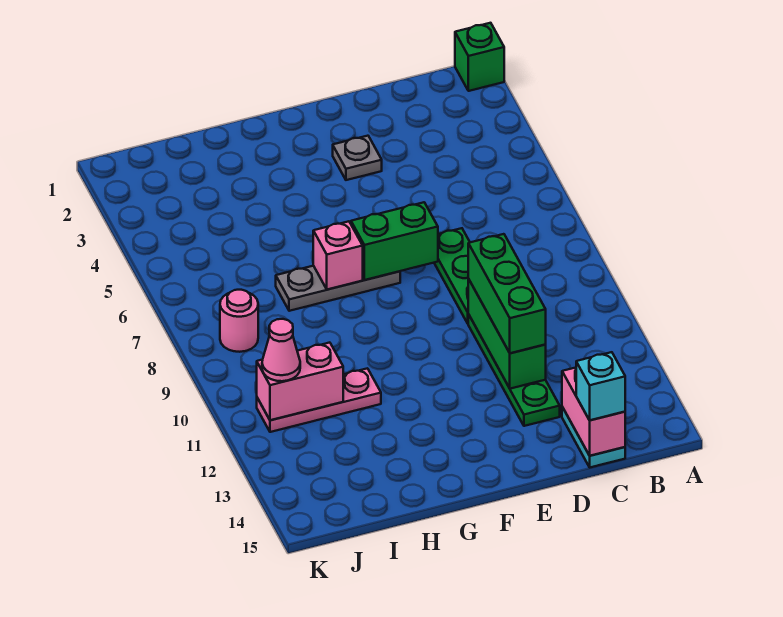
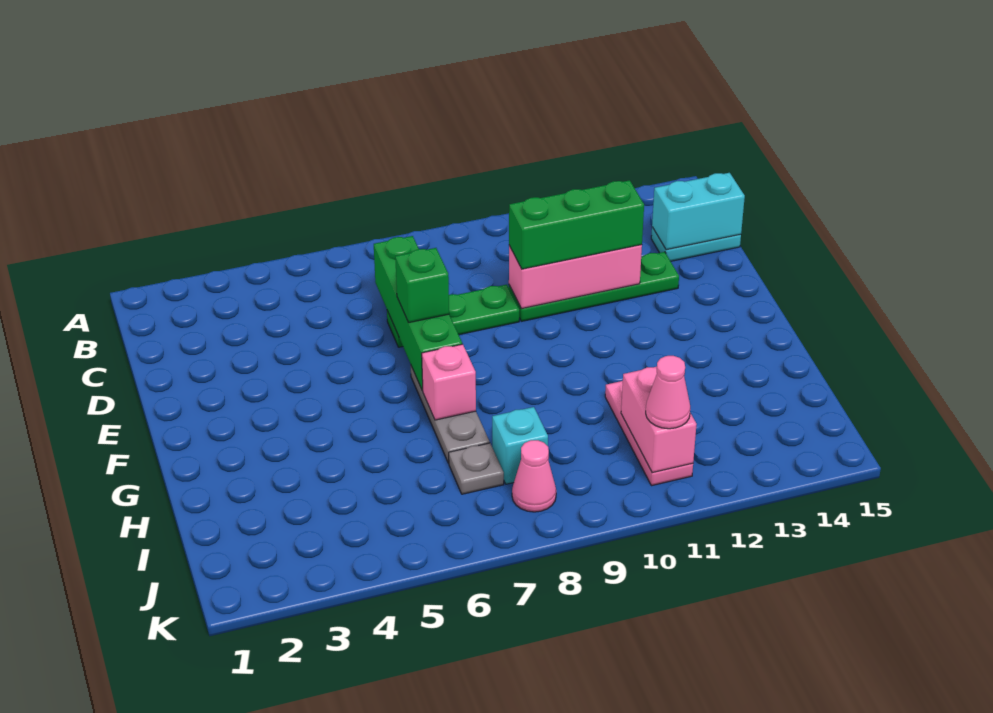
green 1x1 brick [455,23,504,91] -> green 1x1 brick moved to [395,248,449,322]
pink 1x2 brick [562,368,625,456] -> cyan 1x2 brick [652,173,745,250]
cyan 1x1 brick [576,352,625,420] -> cyan 1x1 brick moved to [492,407,548,484]
green 1x3 brick [468,279,546,389] -> pink 1x3 brick [509,245,642,309]
grey 1x1 plate [333,136,382,180] -> grey 1x1 plate moved to [449,443,504,494]
green 1x2 brick [351,202,438,280] -> green 1x4 brick [374,236,462,390]
pink 1x1 round brick [220,290,258,352] -> pink 1x1 cone [512,440,556,512]

